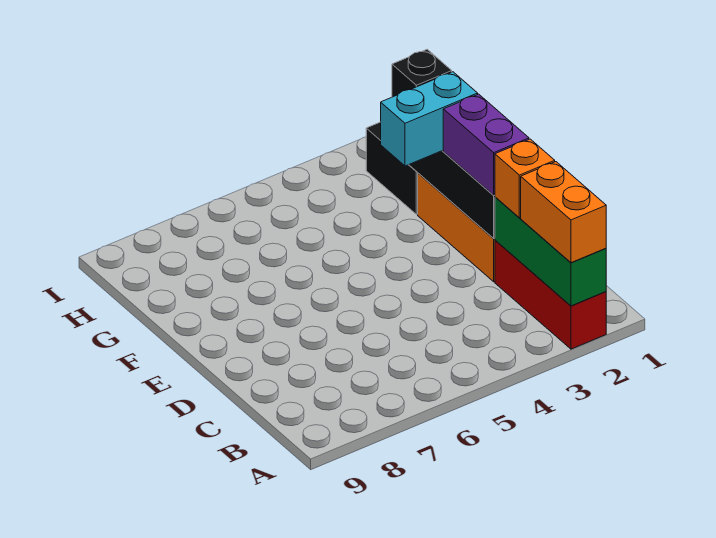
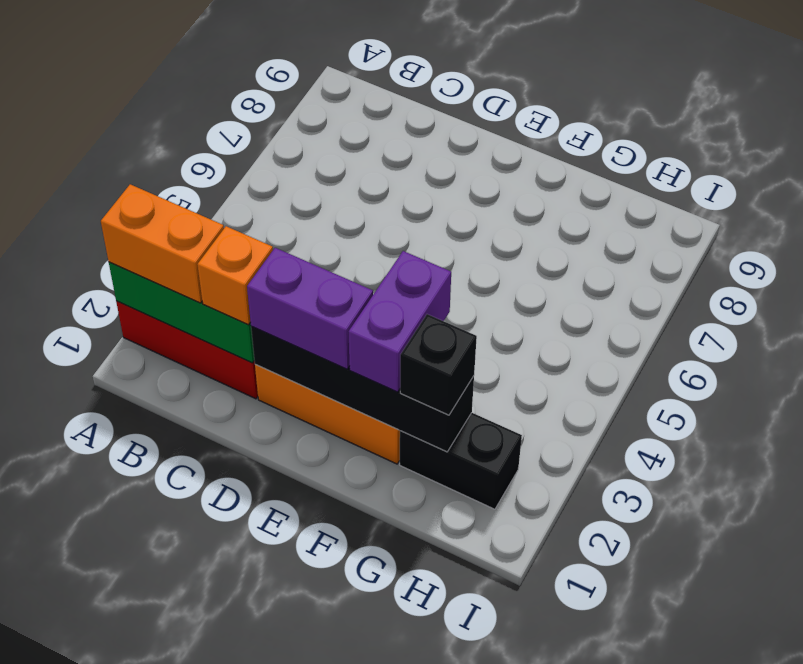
cyan 1x2 brick [381,72,478,166] -> purple 1x2 brick [348,251,451,392]

